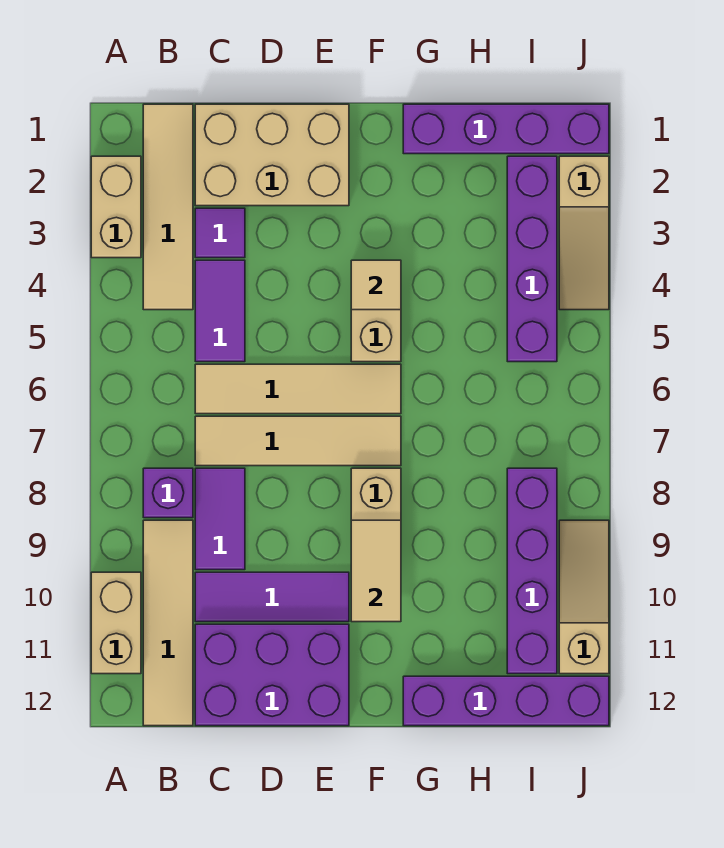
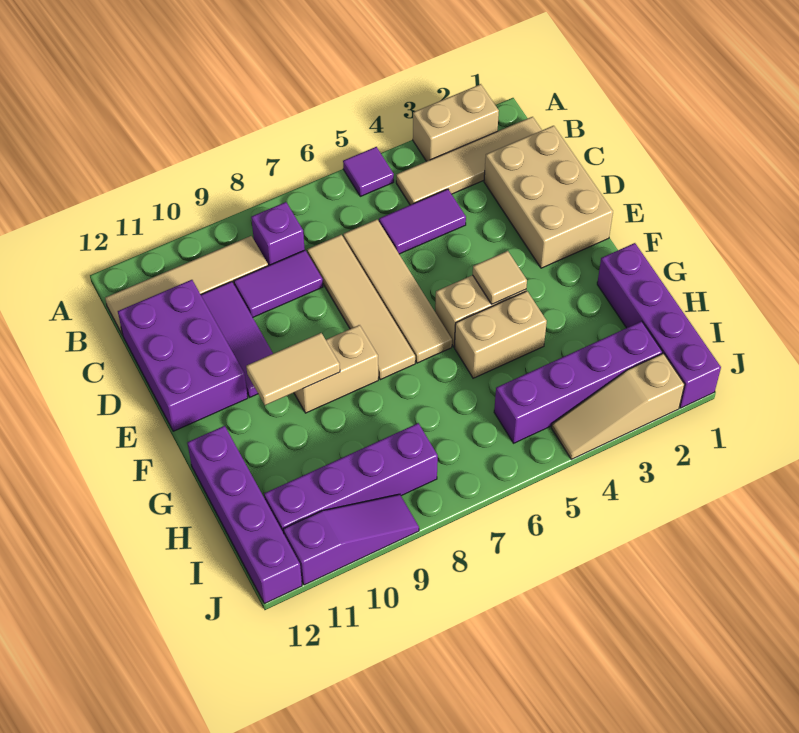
tan 1x2 brick [91,572,141,674] -> tan 1x2 brick moved to [454,291,547,378]
purple 1x1 tile [195,208,245,258] -> purple 1x1 tile moved to [343,147,394,196]
tan 1x3 slope [559,520,609,674] -> purple 1x3 slope [283,494,419,585]

